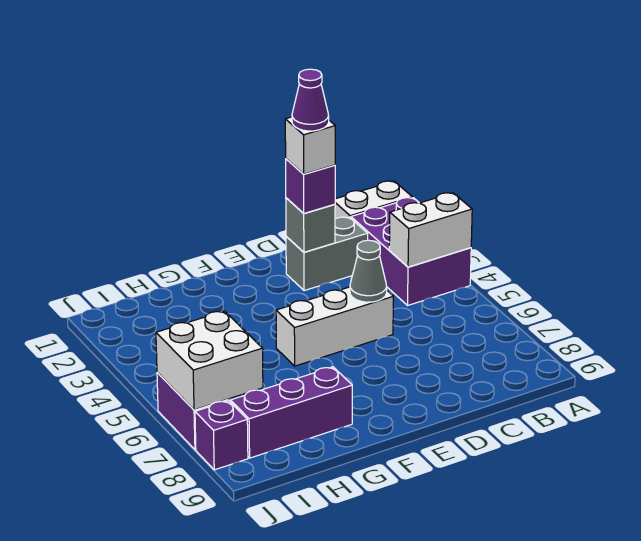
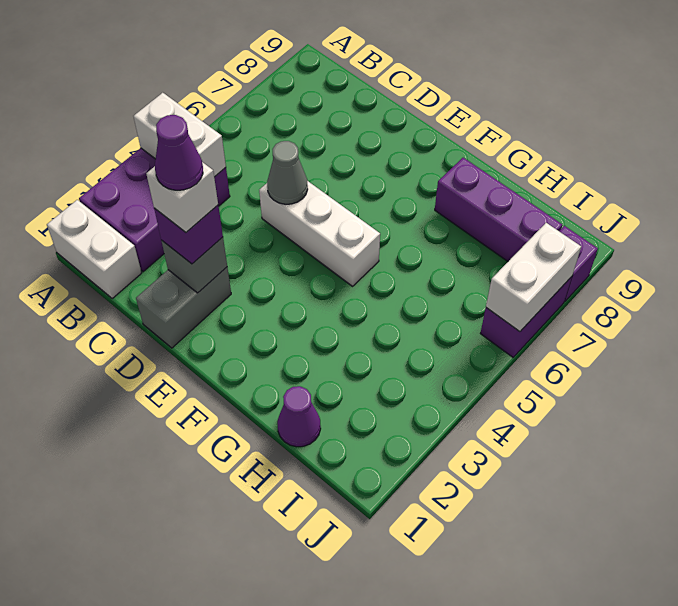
grey 1x2 brick [286,217,368,291] -> grey 1x2 brick turned to [136,267,231,348]
none -> purple 1x1 cone [277,386,321,447]
white 2x2 brick [156,311,263,410] -> white 1x2 brick [486,223,581,332]

